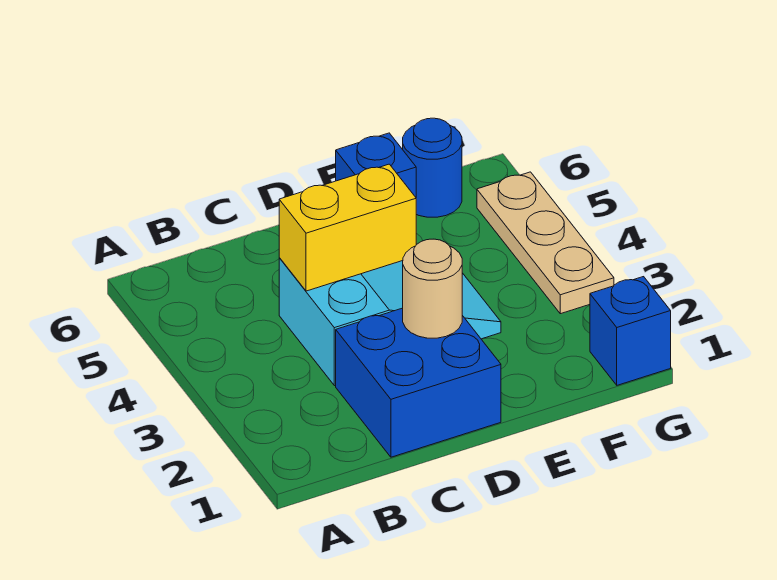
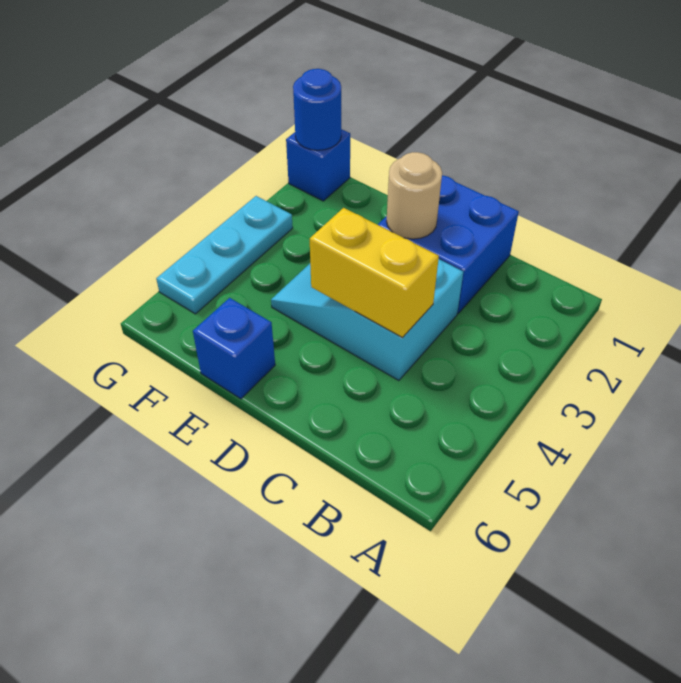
blue 1x1 round brick [403,118,462,217] -> blue 1x1 round brick moved to [293,69,341,150]
tan 1x3 plate [477,172,614,314] -> cyan 1x3 plate [156,196,293,314]

